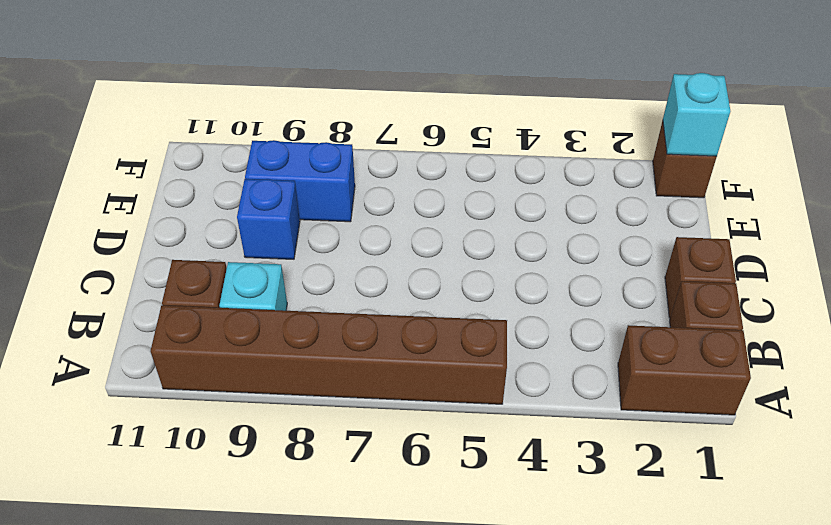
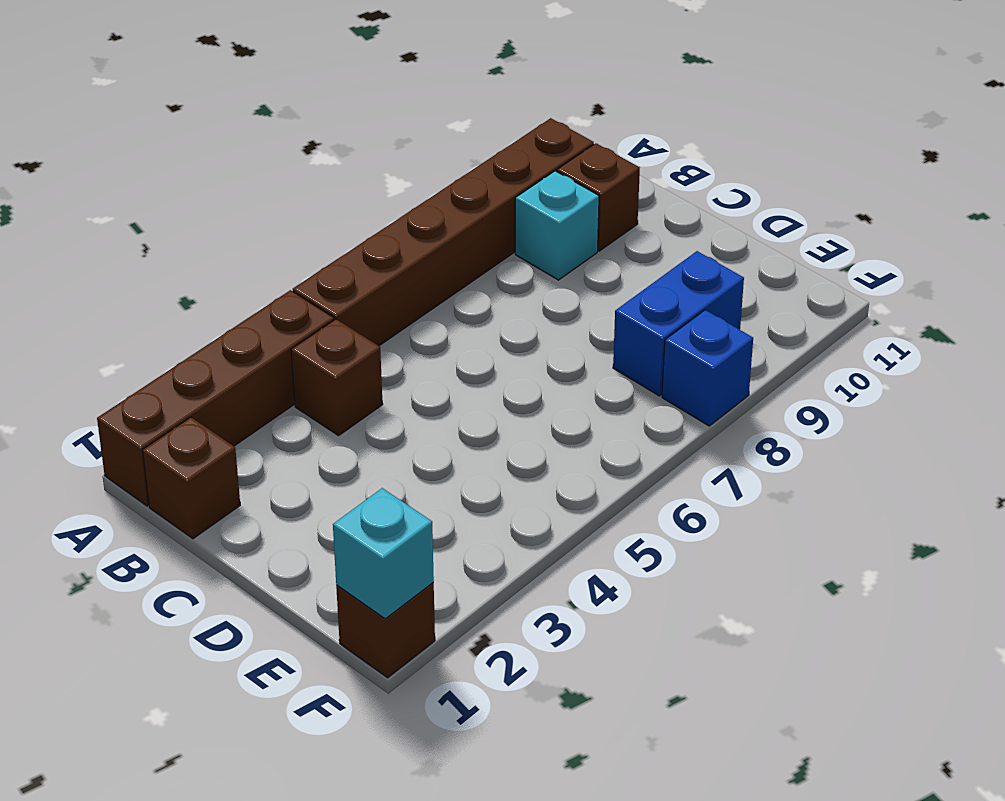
brown 1x2 brick [618,325,751,415] -> brown 1x4 brick [97,290,334,506]
brown 1x1 brick [665,237,736,318] -> brown 1x1 brick moved to [291,319,383,436]
blue 1x1 brick [237,179,300,259] -> blue 1x1 brick moved to [662,310,753,426]

